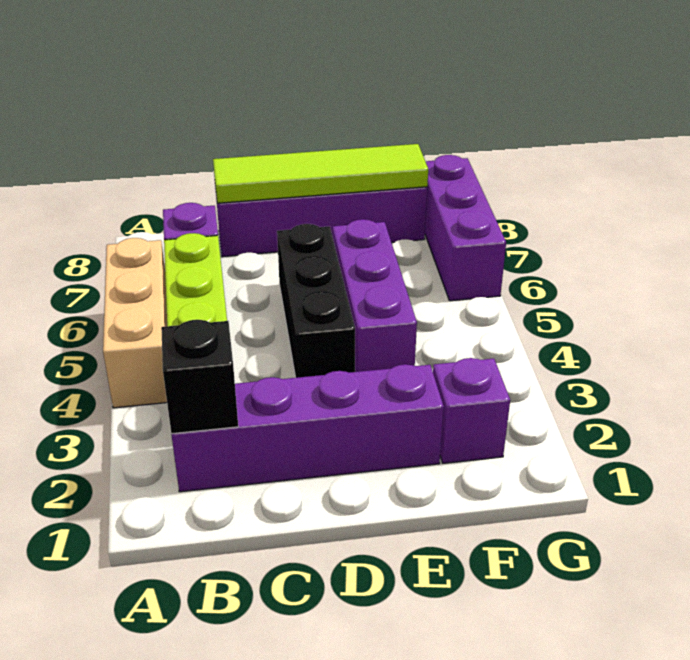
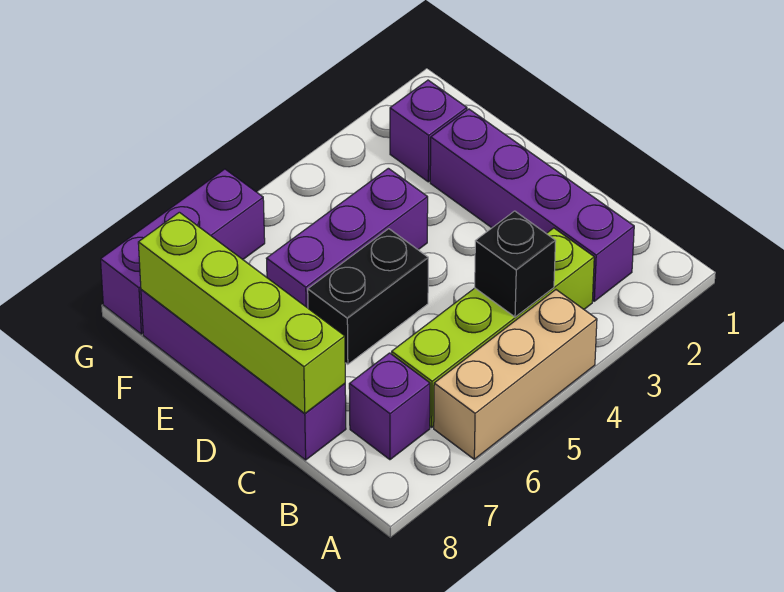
black 1x1 brick [161,320,238,434] -> black 1x1 brick moved to [475,211,556,317]
lime 1x4 tile [213,144,428,203] -> lime 1x4 brick [138,212,345,414]
black 1x3 brick [277,224,355,378] -> black 1x2 brick [308,229,428,364]

